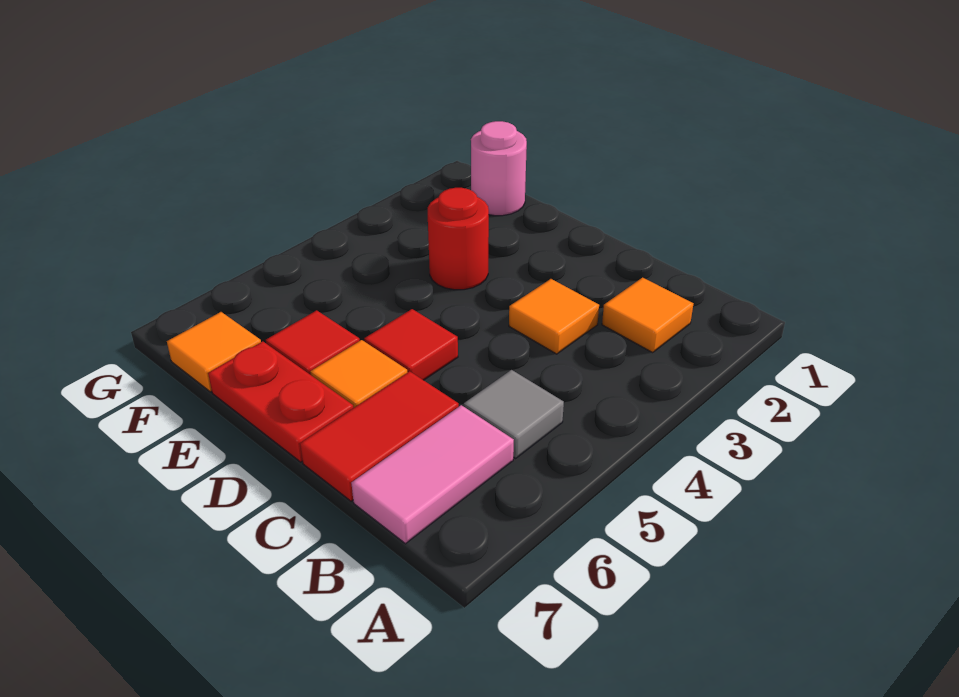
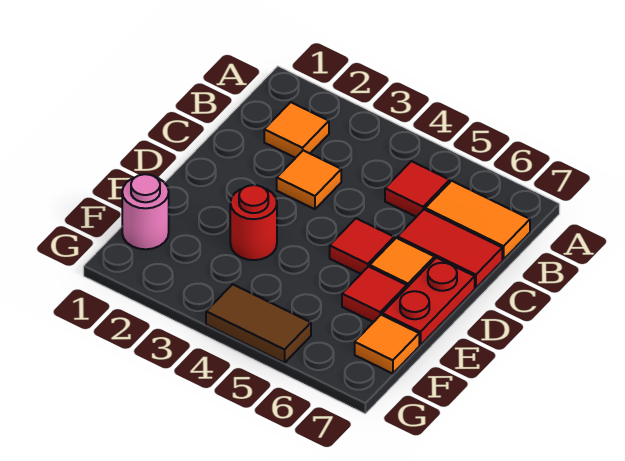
grey 1x1 tile [464,370,564,458] -> red 1x1 tile [385,161,450,217]
pink 1x2 tile [351,405,514,544] -> orange 1x2 tile [425,181,530,259]
none -> brown 1x2 tile [206,284,311,363]

